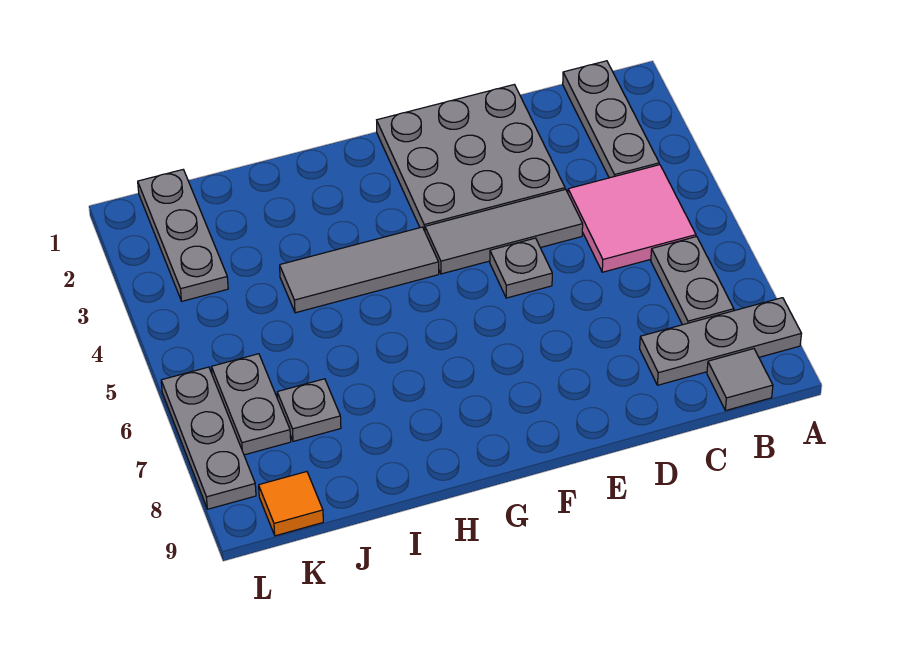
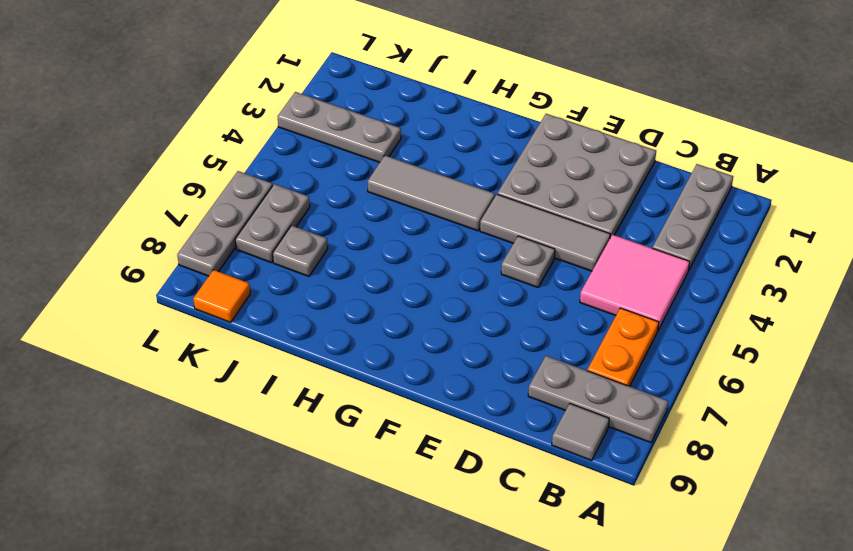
grey 1x2 plate [651,237,734,325] -> orange 1x2 plate [587,308,659,386]
grey 1x3 plate [138,170,228,301] -> grey 1x3 plate turned to [278,92,401,162]

